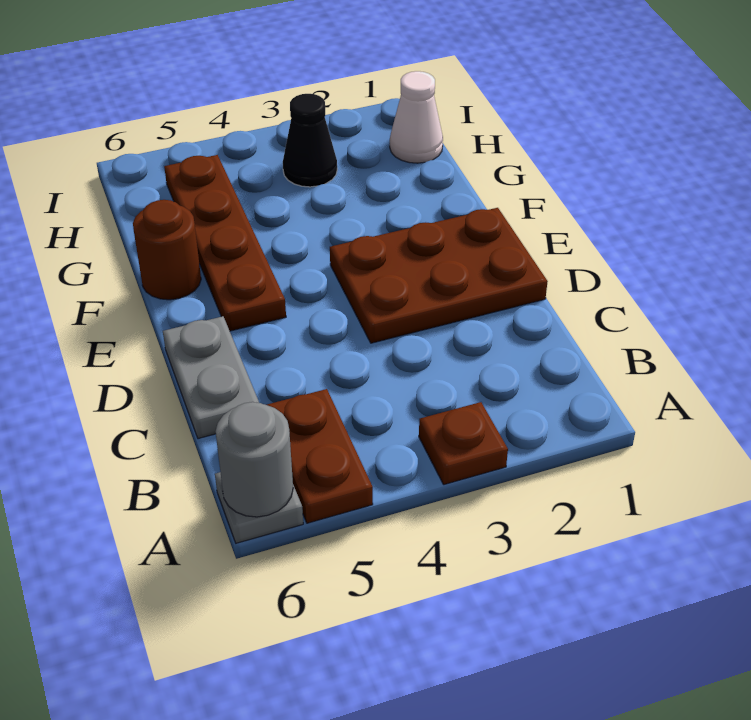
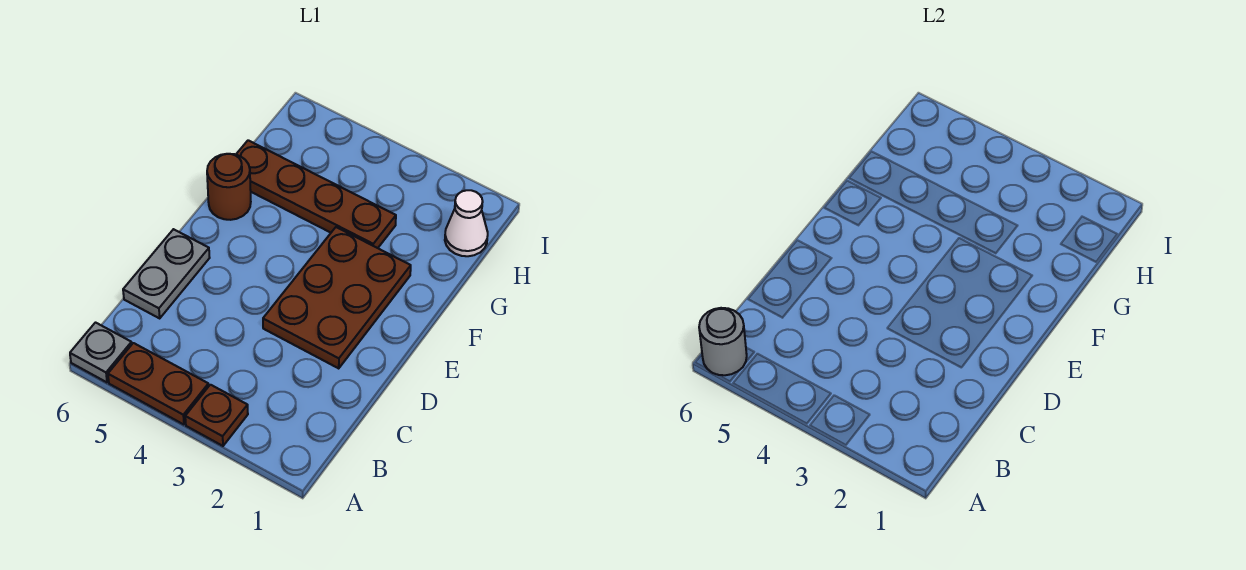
brown 1x2 plate [267,389,373,523] -> brown 1x2 plate turned to [108,343,209,425]
brown 2x3 plate [330,208,548,343] -> brown 2x3 plate turned to [263,227,411,368]
brown 1x4 plate [164,155,286,331] -> brown 1x4 plate turned to [236,140,396,248]
black 1x1 cone [283,94,337,187] -> none

